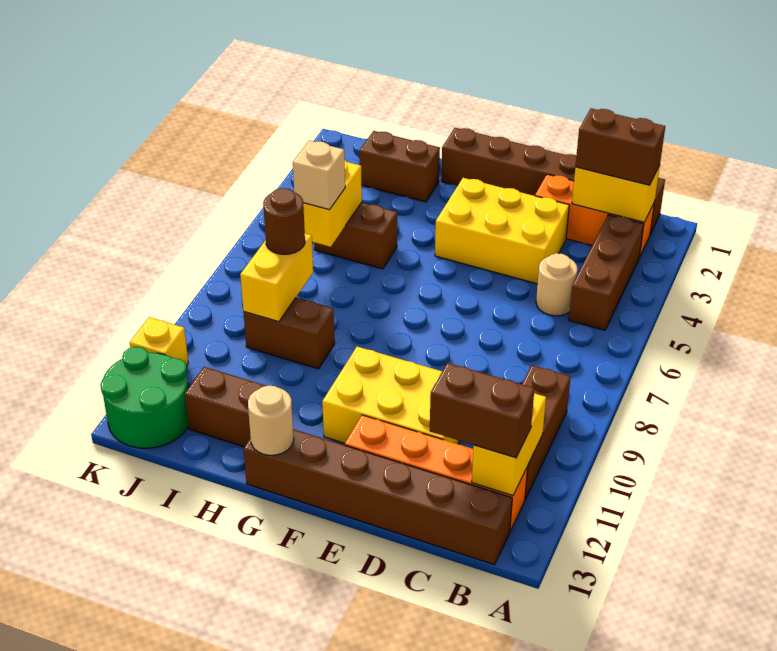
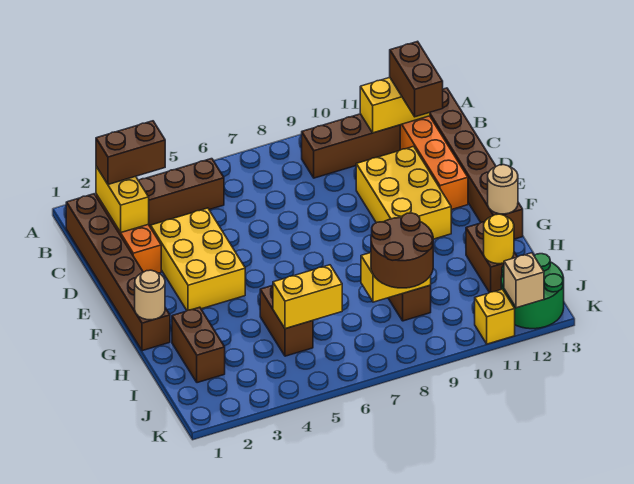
brown 1x2 brick [575,108,665,185] -> brown 1x2 brick turned to [96,121,165,184]
tan 1x1 round brick [536,253,577,316] -> tan 1x1 round brick moved to [135,270,165,320]
tan 1x1 brick [293,141,345,210] -> tan 1x1 brick moved to [504,253,544,308]
brown 1x1 round brick [263,188,305,254] -> brown 2x2 round brick [371,213,433,288]
none -> yellow 1x1 round brick [484,214,514,264]

